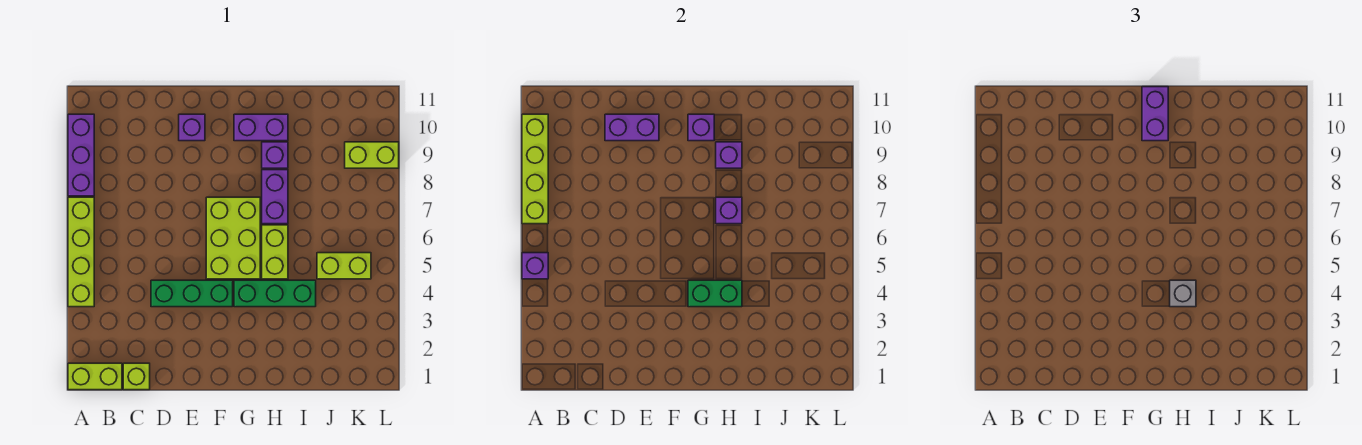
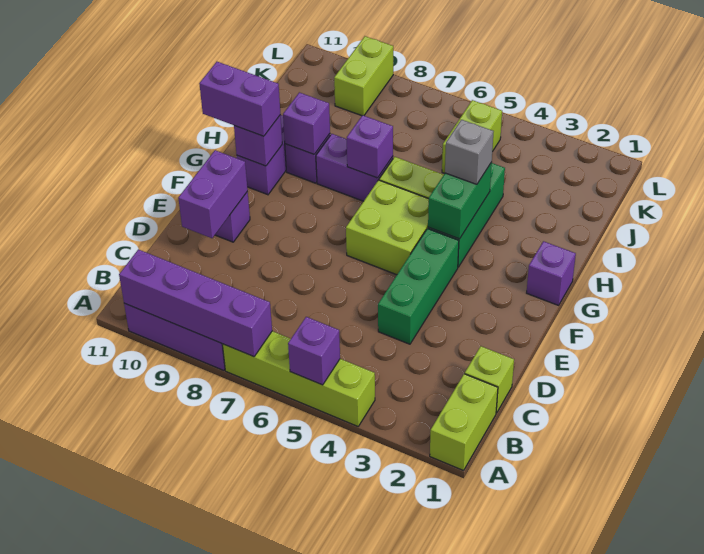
lime 1x4 brick [522,114,548,224] -> purple 1x4 brick [119,249,272,357]
lime 2x3 brick [206,197,260,279] -> lime 2x2 brick [346,180,429,275]
none -> purple 1x1 brick [527,241,576,305]

